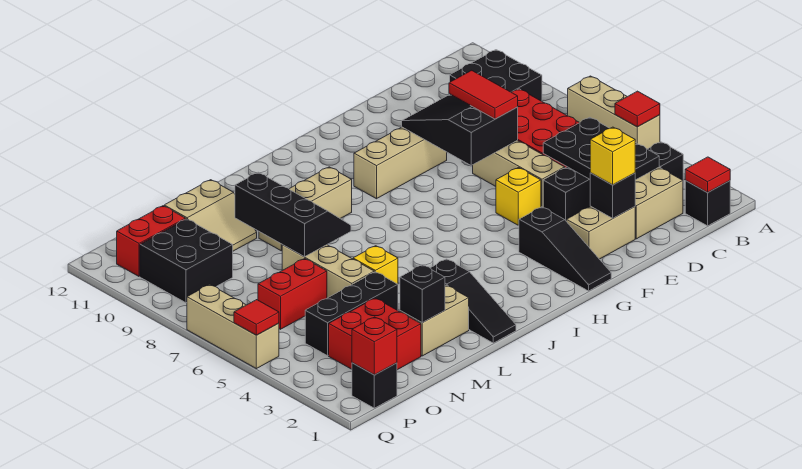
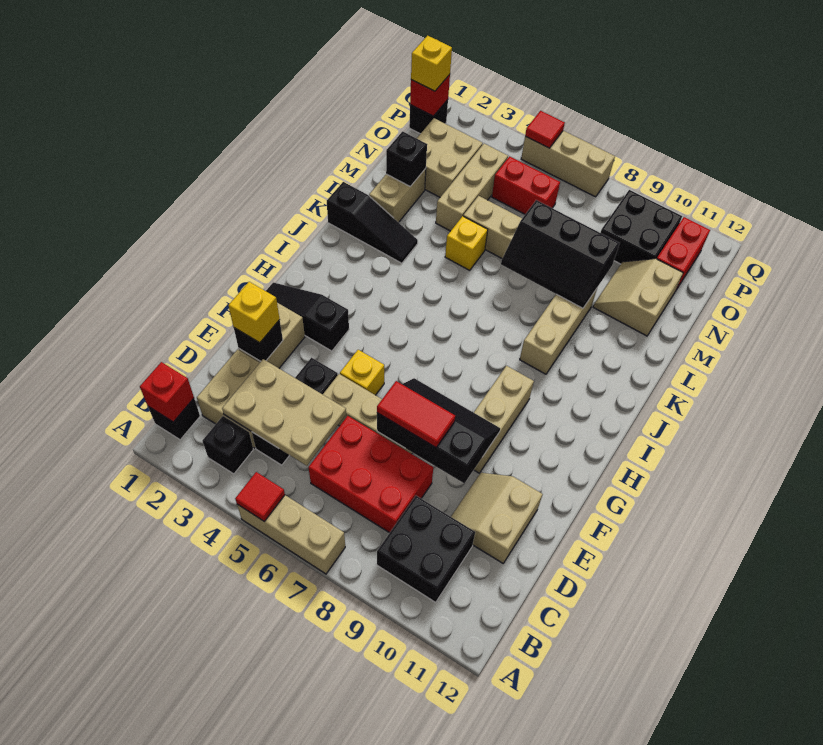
red 1x1 tile [685,157,730,193] -> red 1x1 brick [140,362,194,422]
black 2x3 plate [543,117,659,180] -> tan 2x3 plate [222,359,346,466]
none -> tan 2x2 slope [451,473,543,563]
black 2x3 slope [402,95,518,165] -> black 2x3 slope turned to [377,378,500,483]
black 1x3 slope [431,259,516,343] -> black 1x3 slope turned to [327,182,418,263]
black 1x3 brick [305,272,398,356] -> tan 1x3 brick [436,144,508,231]
red 2x2 brick [329,298,421,370] -> tan 2x2 brick [417,118,483,197]
red 1x2 brick [258,259,327,329] -> red 1x2 brick turned to [492,156,560,214]
none -> yellow 1x1 brick [411,36,452,91]

